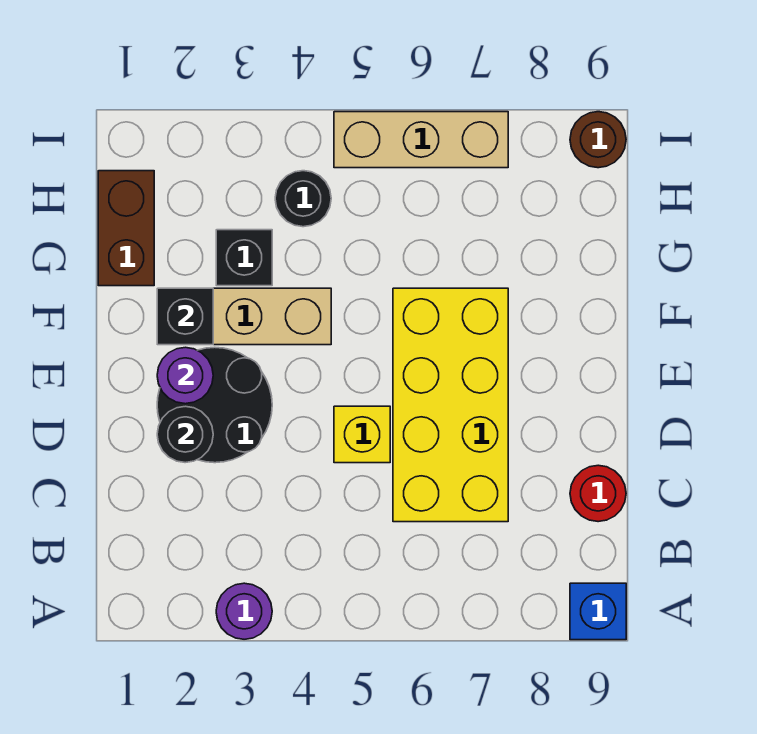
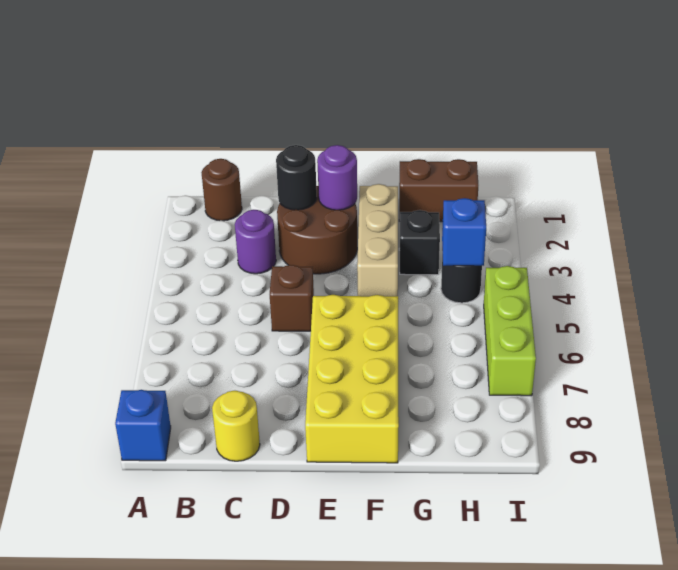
purple 1x1 round brick [216,583,272,639] -> purple 1x1 round brick moved to [235,210,276,274]
yellow 2x4 brick [393,288,508,522] -> yellow 2x4 brick turned to [305,295,399,463]
red 1x1 round brick [570,465,626,522] -> yellow 1x1 round brick [212,391,260,461]
black 2x2 round brick [157,347,272,463] -> brown 2x2 round brick [277,186,357,274]
yellow 1x1 brick [334,406,390,463] -> brown 1x1 brick [270,265,314,331]
black 1x1 brick [157,288,213,345] -> none
none -> blue 1x1 brick [442,198,486,266]
tan 1x3 brick [334,112,508,168] -> lime 1x3 brick [484,266,536,396]
brown 1x1 round brick [570,112,626,168] -> brown 1x1 round brick moved to [201,159,242,221]

